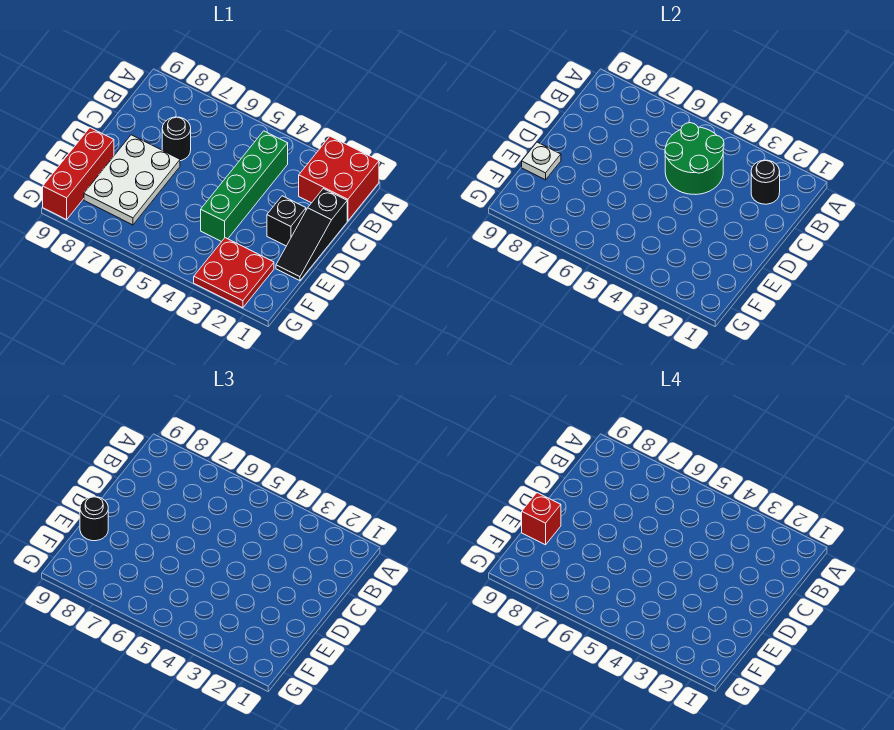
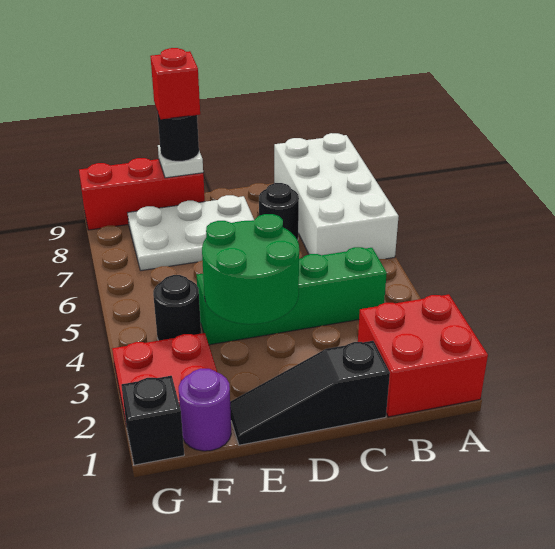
none -> white 2x4 brick [274,133,399,259]
black 1x1 round brick [751,160,780,204] -> black 1x1 round brick moved to [153,275,201,341]
green 2x2 round brick [665,123,724,195] -> green 2x2 round brick moved to [202,214,299,324]
black 1x1 brick [267,196,306,246] -> black 1x1 brick moved to [121,376,184,465]
none -> purple 1x1 round brick [179,369,231,451]

